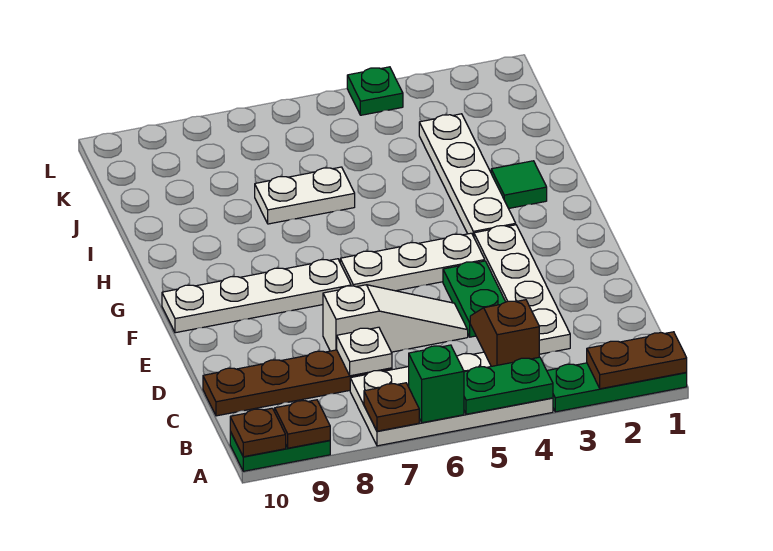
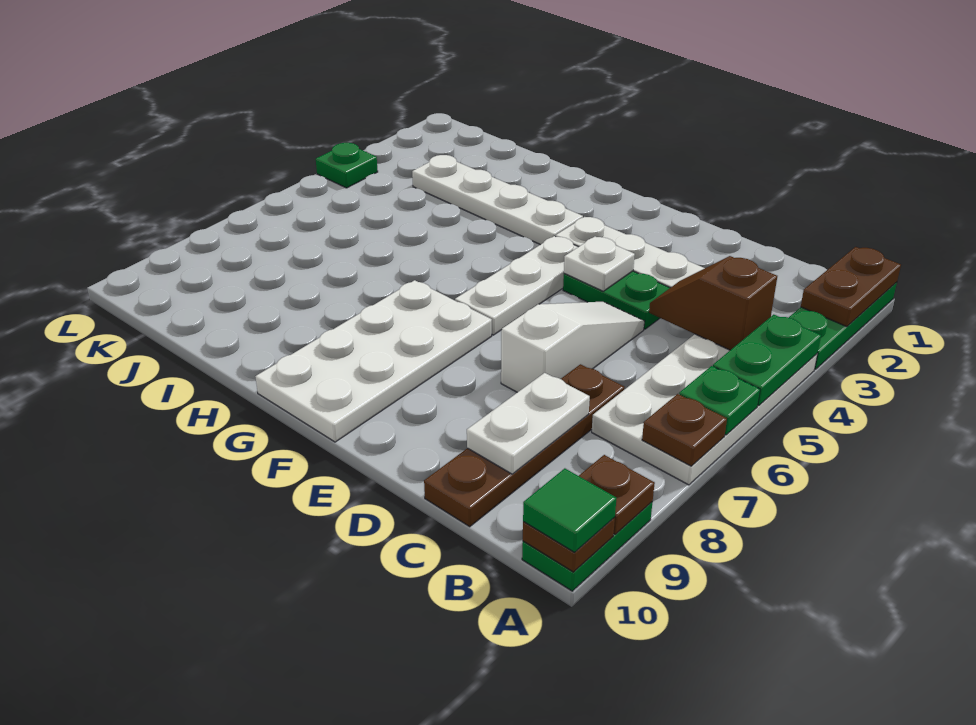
green 1x1 brick [409,345,464,423] -> green 1x1 plate [679,366,760,435]
white 1x1 plate [337,327,392,376] -> white 1x1 plate moved to [564,236,635,291]
white 1x4 plate [162,259,351,333] -> white 2x4 plate [255,280,492,442]
green 1x1 tile [491,161,547,209] -> green 1x1 tile moved to [523,468,616,552]
white 1x2 plate [255,167,355,224] -> white 1x2 plate moved to [467,373,590,474]

